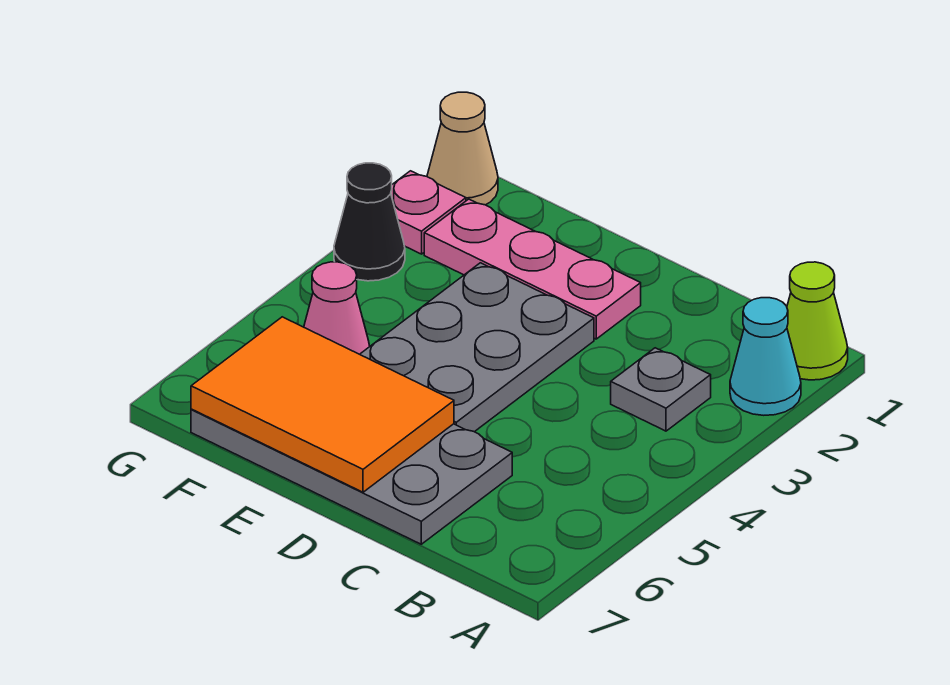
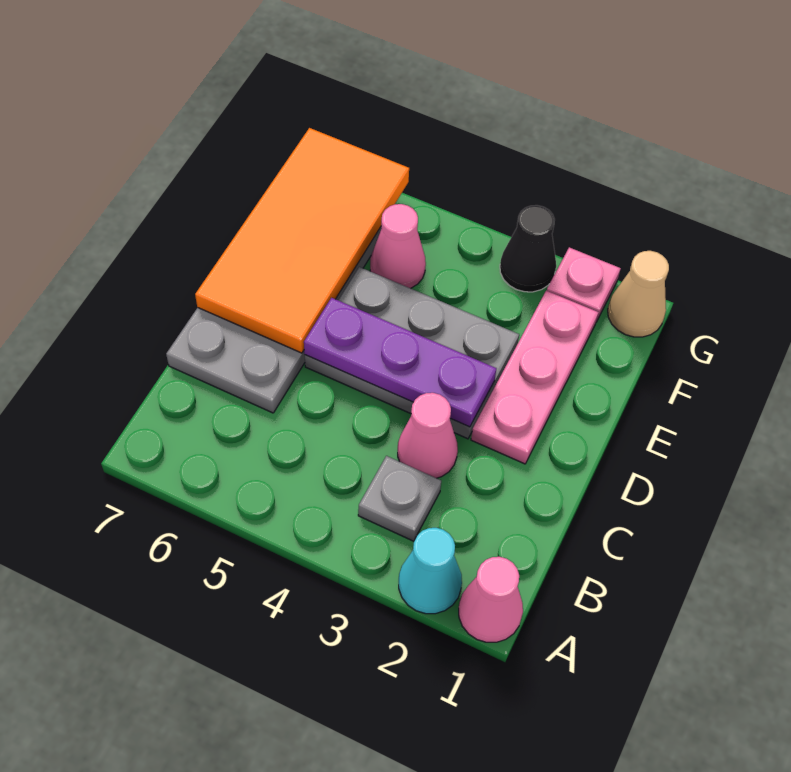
lime 1x1 cone [787,262,848,380] -> pink 1x1 cone [459,557,523,642]
none -> pink 1x1 cone [398,393,458,478]
none -> purple 1x3 plate [304,298,497,427]
orange 2x3 tile [191,317,454,492] -> orange 2x4 tile [195,128,409,353]

